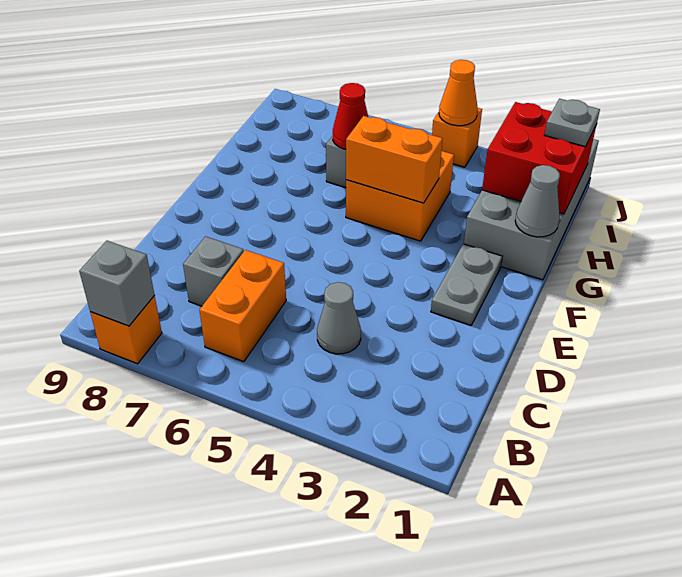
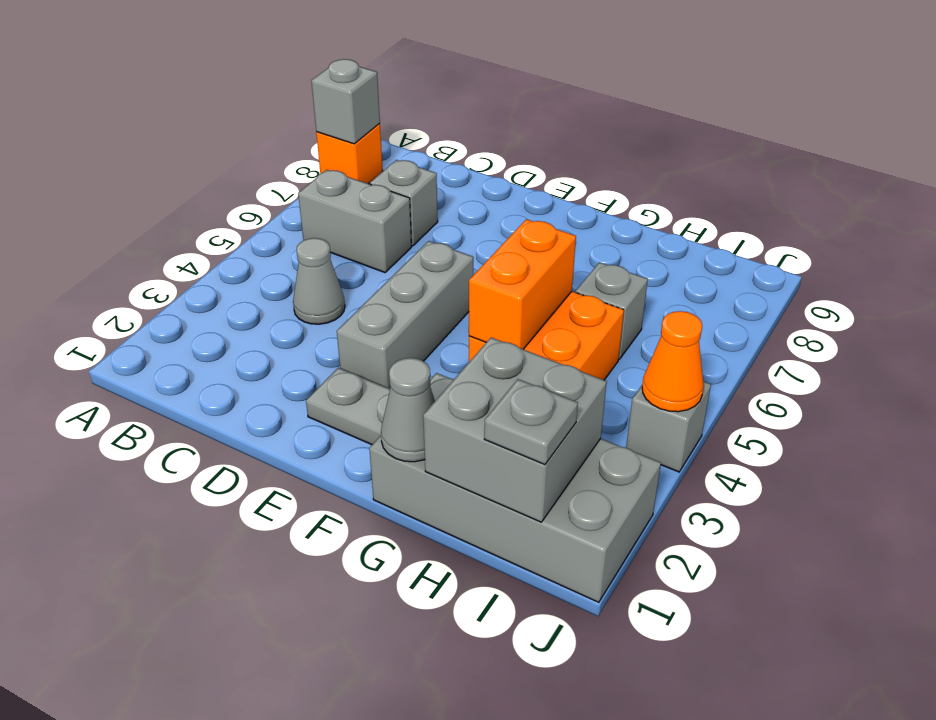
orange 1x2 brick [199,250,286,362] -> grey 1x2 brick [298,170,411,273]
none -> grey 1x3 brick [337,241,473,389]
red 2x2 brick [482,102,596,214] -> grey 2x2 brick [423,337,607,522]
red 1x1 cone [333,83,368,149] -> none
orange 1x1 brick [432,108,482,167] -> grey 1x1 brick [626,381,711,472]

